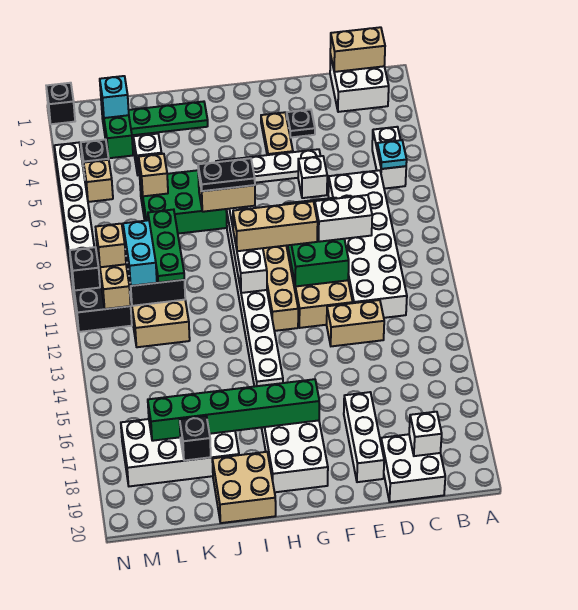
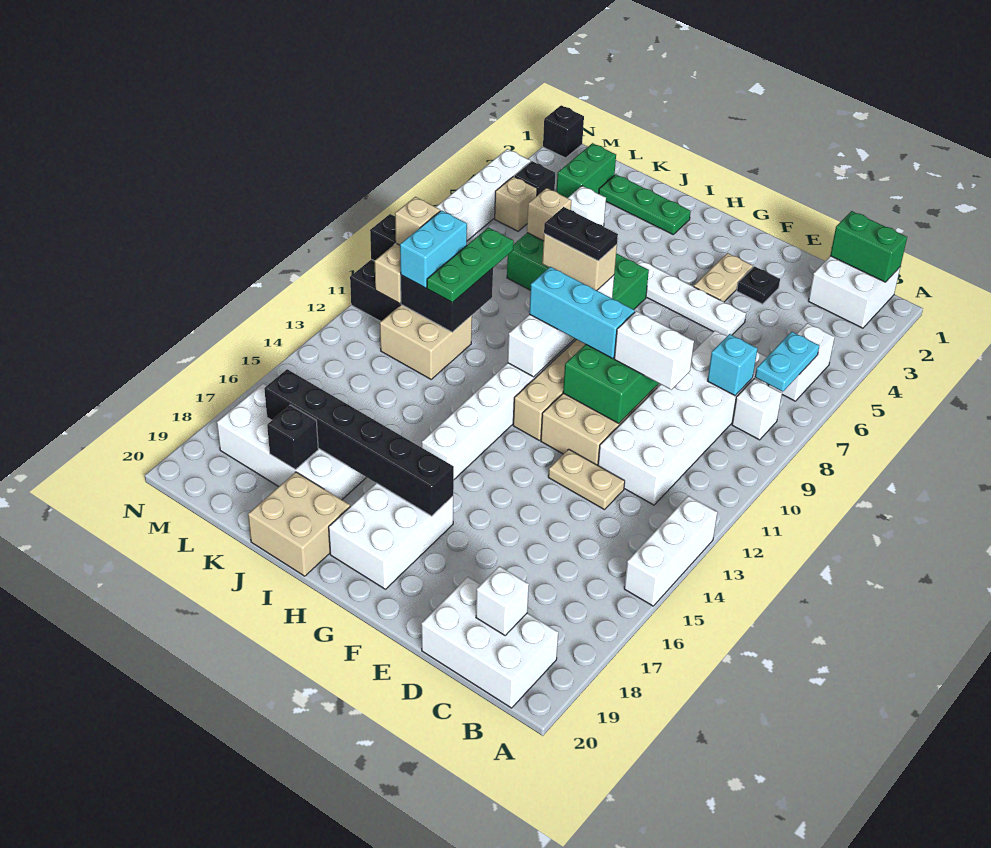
tan 1x2 brick [330,27,385,72] -> green 1x2 brick [830,211,907,282]
cyan 1x1 plate [377,140,407,169] -> cyan 1x2 plate [755,332,819,392]
white 2x2 brick [381,434,445,502] -> white 2x3 brick [421,577,558,708]
tan 1x2 brick [327,300,384,346] -> tan 1x2 plate [548,449,625,510]
white 1x1 brick [298,156,327,198] -> white 1x1 brick moved to [732,379,782,440]
white 1x3 brick [344,392,384,482] -> white 1x3 brick moved to [624,496,717,606]
tan 1x3 brick [233,201,318,251] -> cyan 1x3 brick [529,267,635,359]
green 1x6 brick [148,379,319,441] -> black 1x6 brick [264,369,454,516]
cyan 1x1 brick [100,76,129,118] -> cyan 1x1 brick moved to [708,334,757,396]

